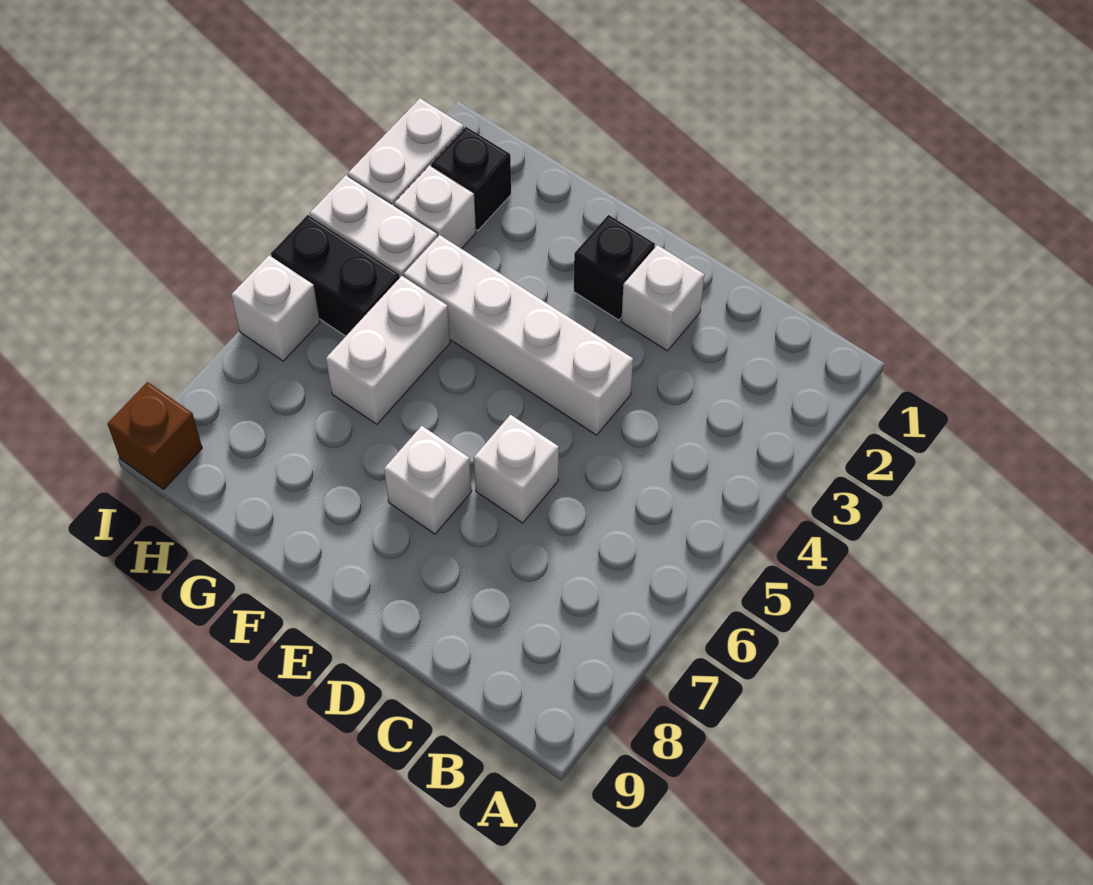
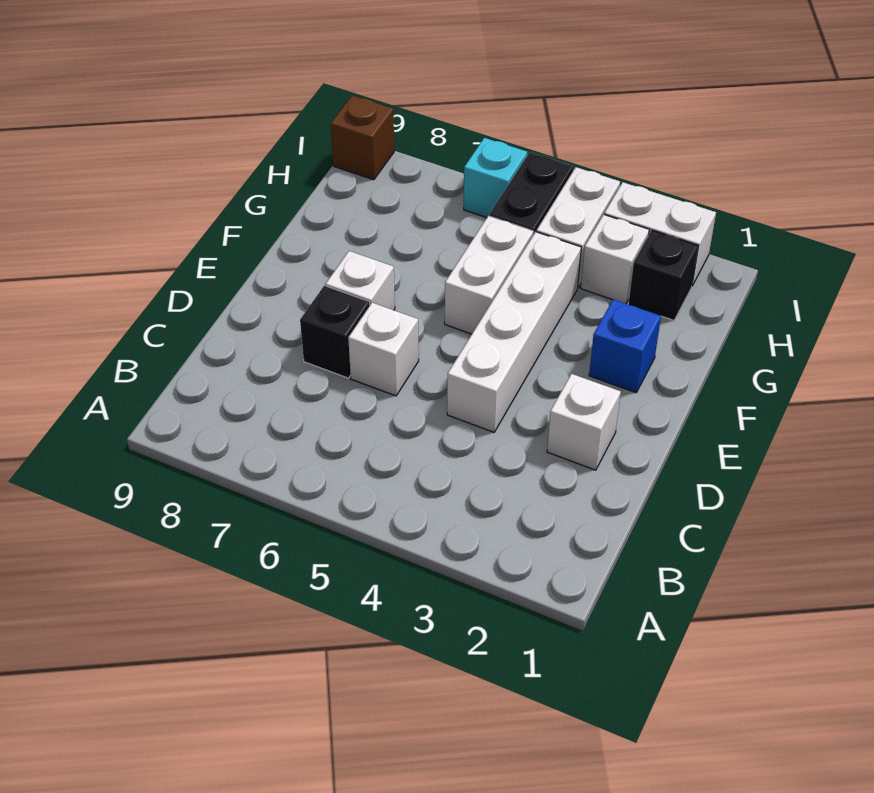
black 1x1 brick [574,215,655,320] -> black 1x1 brick moved to [300,286,370,378]
none -> blue 1x1 brick [589,299,661,392]
white 1x2 brick [326,276,450,424] -> white 1x2 brick turned to [445,216,533,334]
white 1x1 brick [231,256,320,361] -> cyan 1x1 brick [464,138,527,218]

